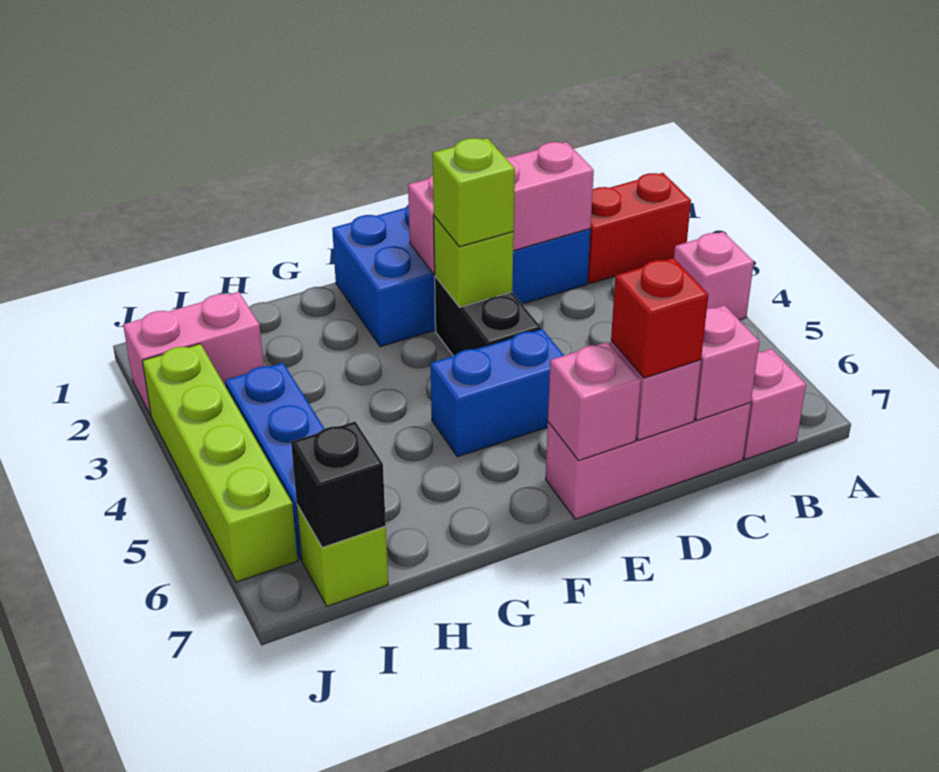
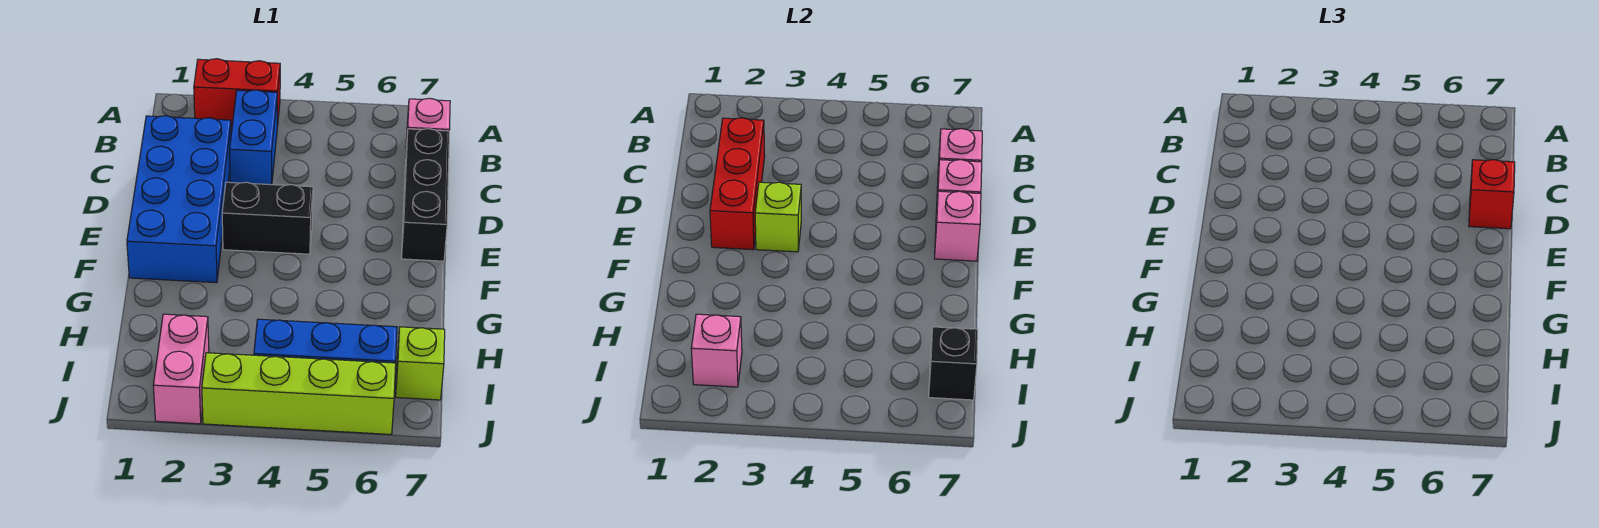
red 1x2 brick [588,173,691,284] -> red 1x2 brick turned to [194,59,280,127]
pink 1x1 brick [674,232,754,320] -> pink 1x1 brick moved to [691,314,742,387]
pink 1x3 brick [408,142,594,274] -> red 1x3 brick [710,118,765,250]
pink 1x3 brick [546,403,751,519] -> black 1x3 brick [401,129,449,261]
lime 1x1 brick [433,138,515,247] -> none
blue 1x2 brick [430,329,564,457] -> blue 1x2 brick moved to [230,90,277,185]

